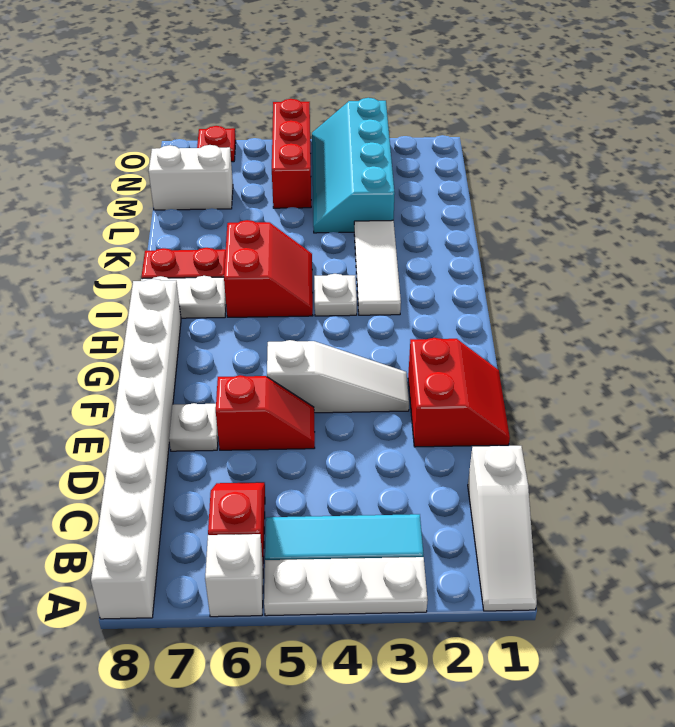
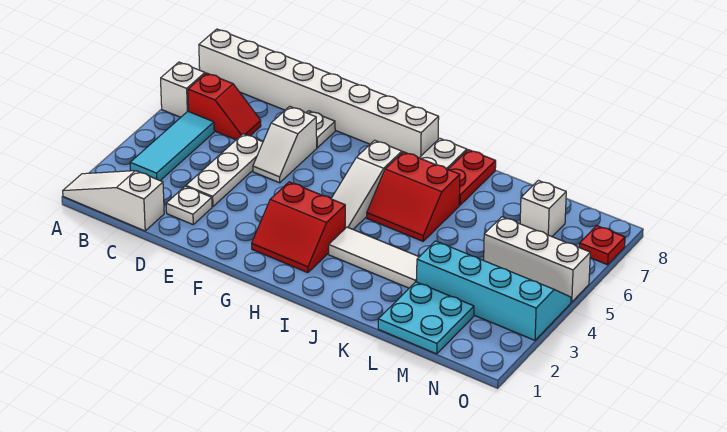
white 1x3 plate [264,557,428,616] -> white 1x3 plate moved to [186,134,263,207]
red 2x2 slope [408,338,510,447] -> red 2x2 slope moved to [252,182,345,273]
red 1x2 slope [216,375,315,450] -> white 1x2 slope [253,106,317,183]
white 1x3 slope [267,340,409,413] -> white 1x3 slope moved to [331,140,402,229]
white 1x1 plate [314,274,357,316] -> white 1x1 plate moved to [166,186,212,225]
none -> cyan 2x2 plate [378,282,474,354]
red 1x3 brick [272,99,311,208] -> white 1x3 brick [484,217,590,302]
white 1x2 brick [149,145,233,210] -> white 1x1 brick [520,180,566,237]

